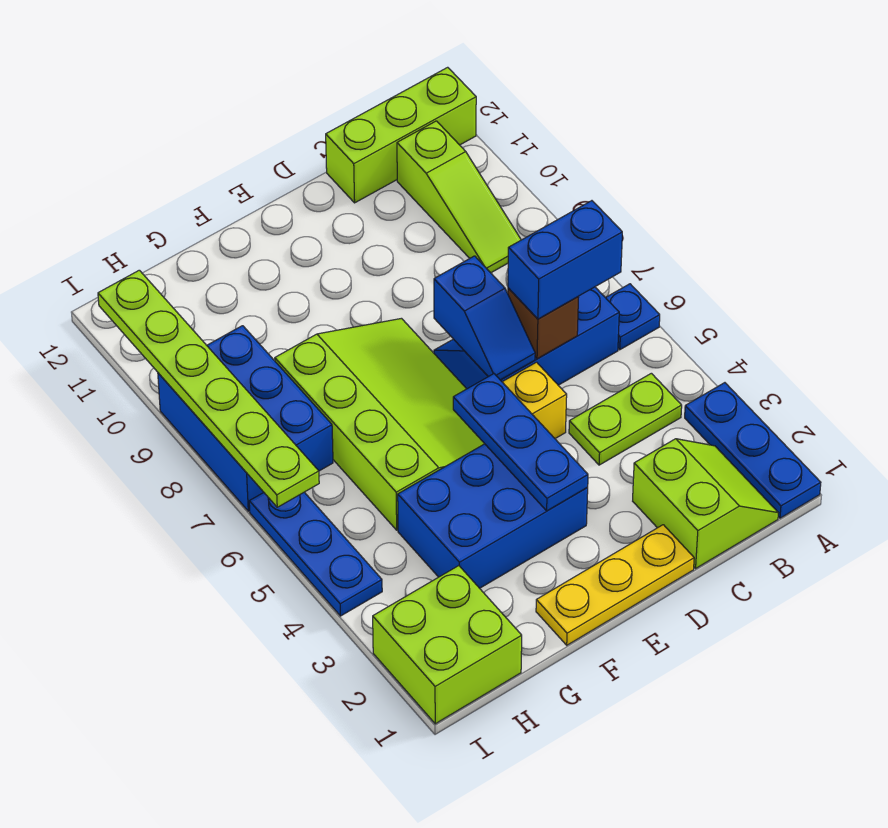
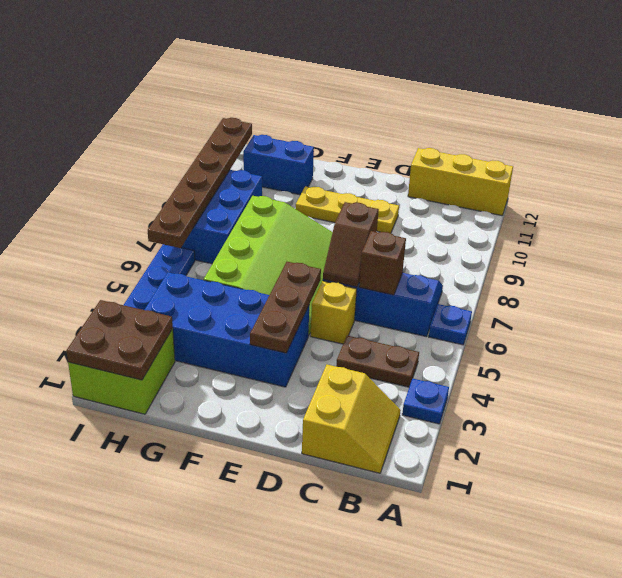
blue 1x3 plate [685,383,821,518] -> blue 1x1 plate [402,379,449,424]
lime 1x3 brick [326,67,476,203] -> yellow 1x3 brick [408,148,513,216]
lime 2x2 slope [633,439,778,568] -> yellow 2x2 slope [302,365,401,473]
lime 1x2 plate [569,373,682,465] -> brown 1x2 plate [336,336,419,387]
blue 1x2 brick [508,201,622,319] -> blue 1x2 brick moved to [243,135,314,195]
lime 1x3 slope [397,121,521,273] -> none
yellow 1x3 plate [536,525,694,645] -> yellow 1x3 plate moved to [296,186,399,233]
blue 1x2 slope [434,256,535,380] -> brown 1x2 slope [323,202,379,287]
blue 2x3 brick [398,444,588,588] -> blue 2x4 brick [145,272,310,387]
blue 1x3 plate [453,374,588,511] -> brown 1x3 plate [250,262,321,353]
none -> brown 2x2 plate [66,300,173,380]
lime 1x6 plate [98,270,319,507] -> brown 1x6 plate [148,118,252,248]

